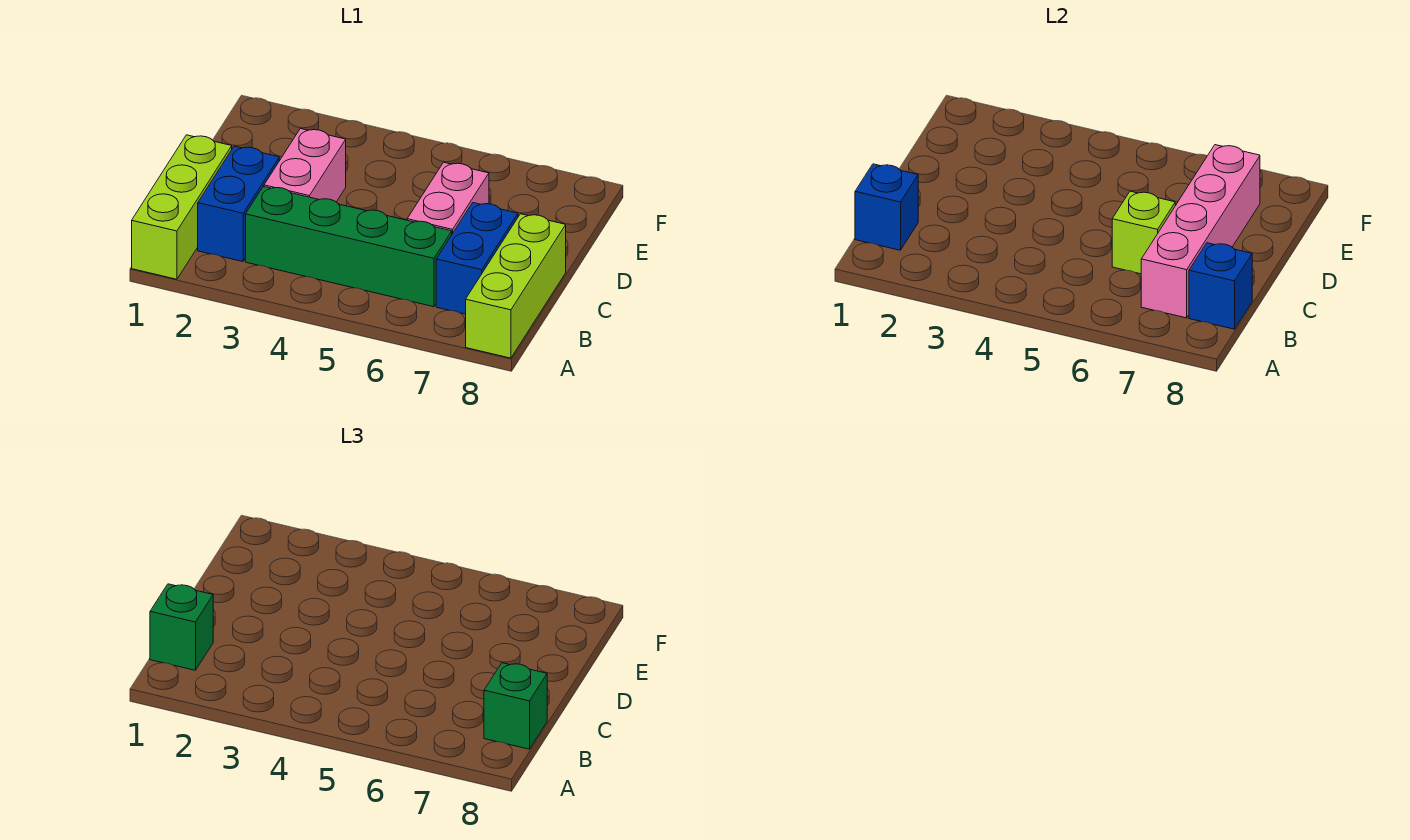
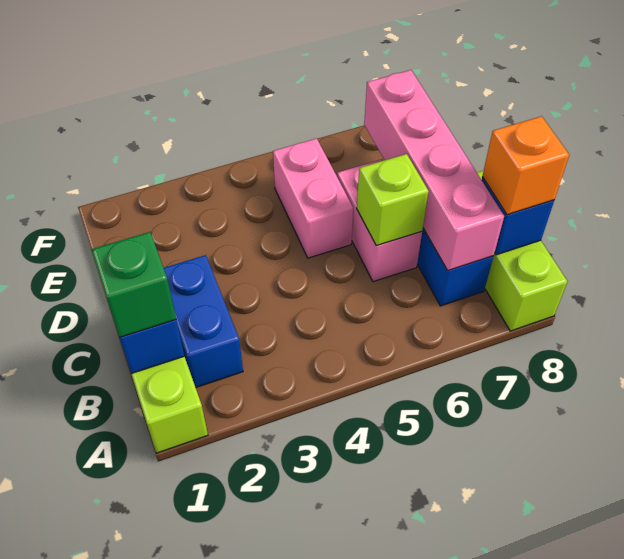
green 1x4 brick [246,186,452,307] -> none
green 1x1 brick [484,663,547,749] -> orange 1x1 brick [482,116,569,215]
pink 1x2 brick [264,129,346,202] -> pink 1x2 brick moved to [273,138,353,258]

